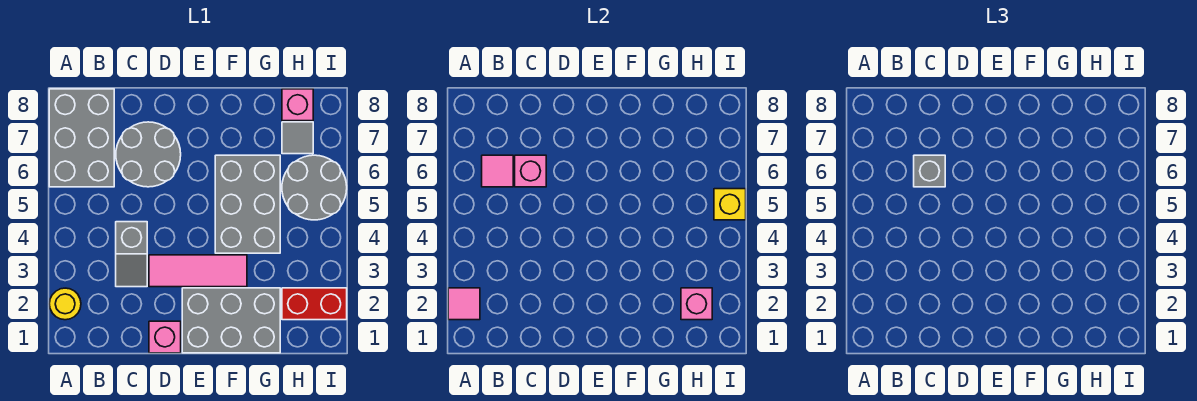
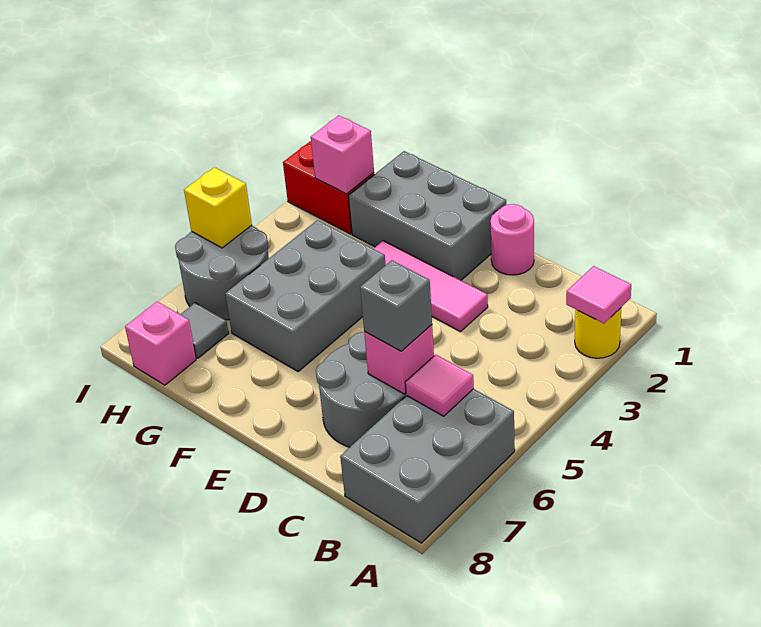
grey 1x2 slope [116,222,147,287] -> none
pink 1x1 brick [149,321,181,353] -> pink 1x1 round brick [490,204,534,275]

